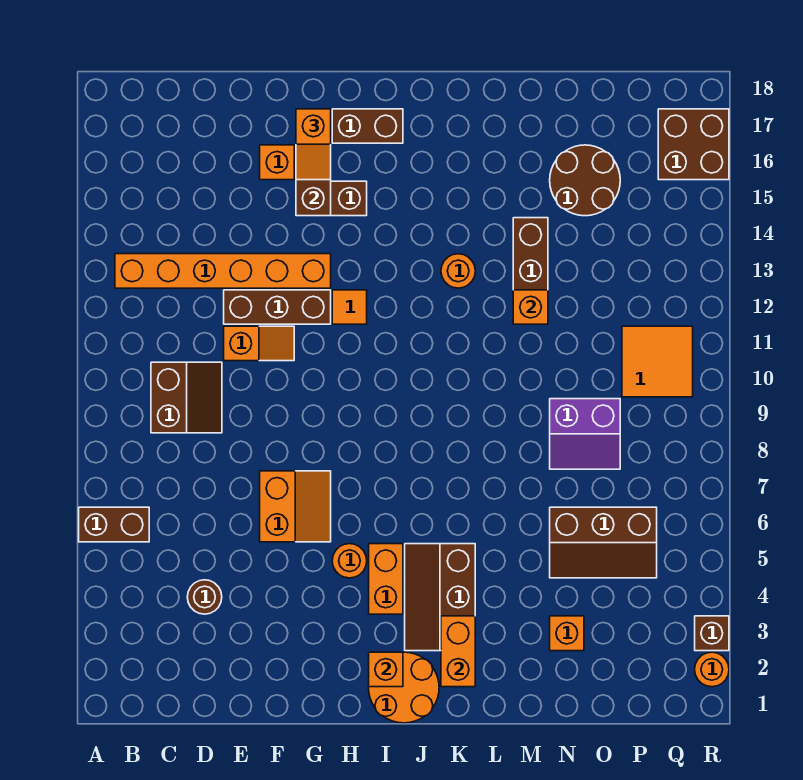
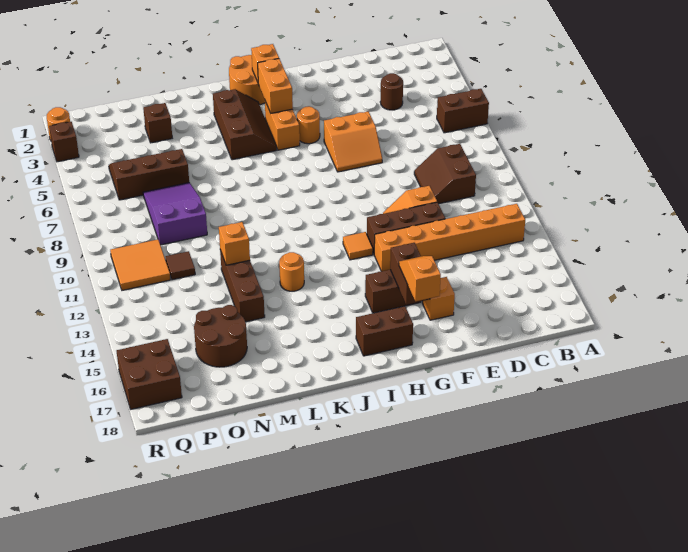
orange 2x2 slope [260,471,331,542] -> orange 2x2 slope turned to [324,111,382,172]
orange 1x2 brick [441,616,475,687] -> orange 1x2 brick moved to [258,59,293,113]
orange 1x1 brick [550,616,584,651] -> brown 1x1 brick [143,103,172,143]
purple 2x2 slope [550,399,620,469] -> purple 2x3 slope [143,183,207,245]
none -> brown 1x1 tile [166,251,195,280]

